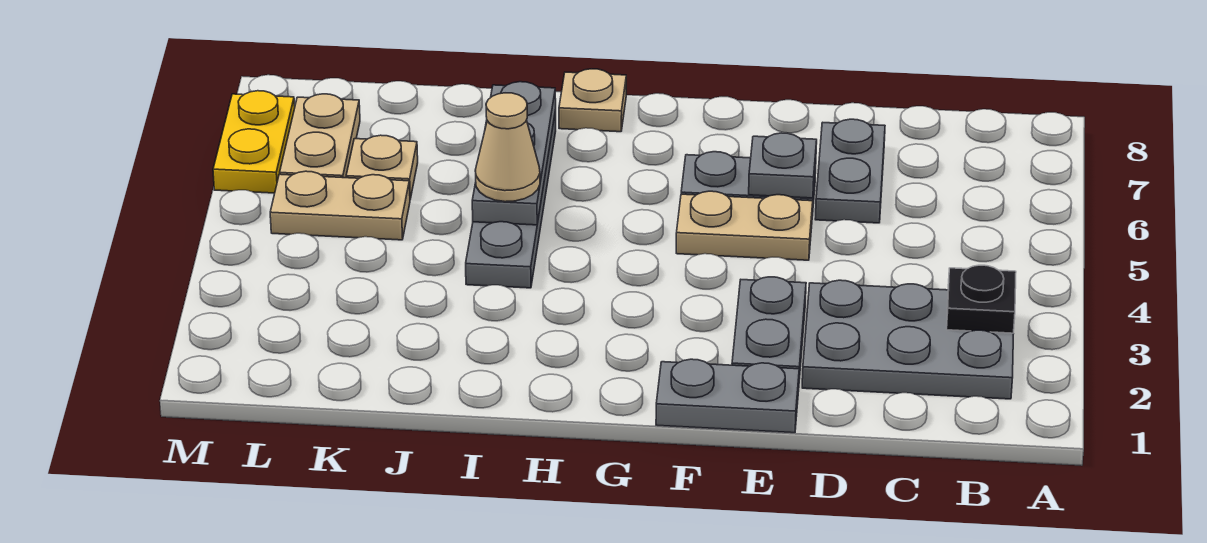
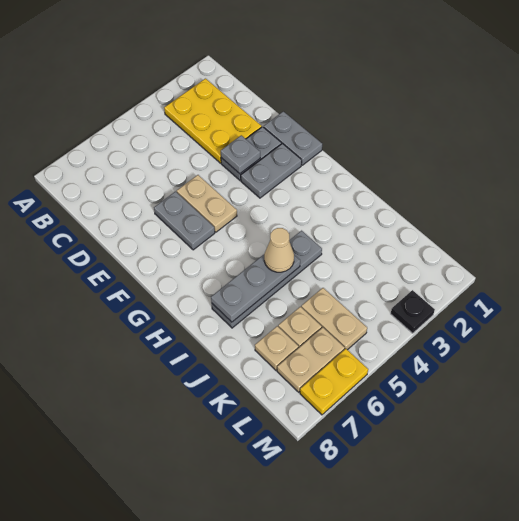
grey 2x3 plate [802,280,1014,399] -> yellow 2x3 plate [164,79,262,163]
black 1x1 plate [947,265,1016,333] -> black 1x1 plate moved to [391,290,435,333]
grey 1x2 plate [815,119,885,223] -> grey 1x2 plate moved to [241,144,302,198]
grey 1x1 plate [749,133,817,198] -> grey 1x1 plate moved to [221,135,260,174]
tan 1x1 plate [559,69,626,132] -> tan 1x1 plate moved to [255,326,299,370]

